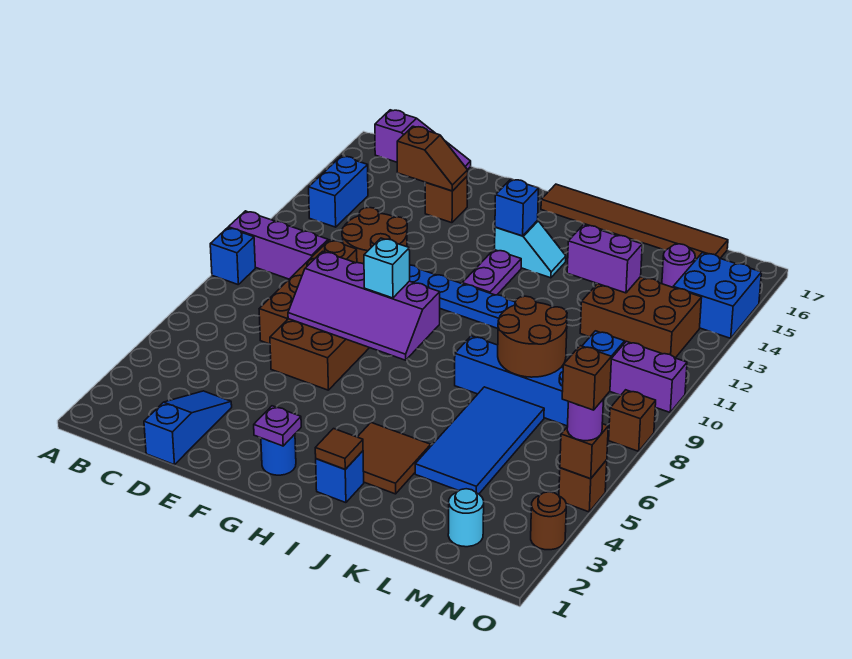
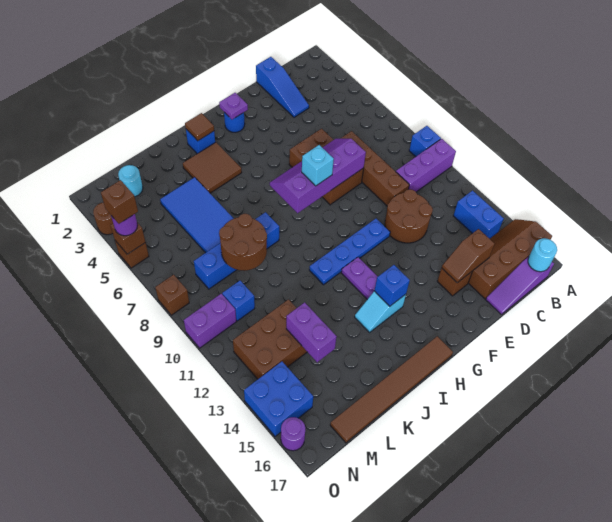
none -> brown 2x4 slope [468,219,552,299]
none -> cyan 1x1 round brick [528,238,557,272]
purple 1x2 brick [567,225,642,293] -> purple 1x2 brick turned to [286,302,337,362]
purple 1x1 round brick [662,244,695,287] -> purple 1x1 round brick moved to [281,417,305,451]

